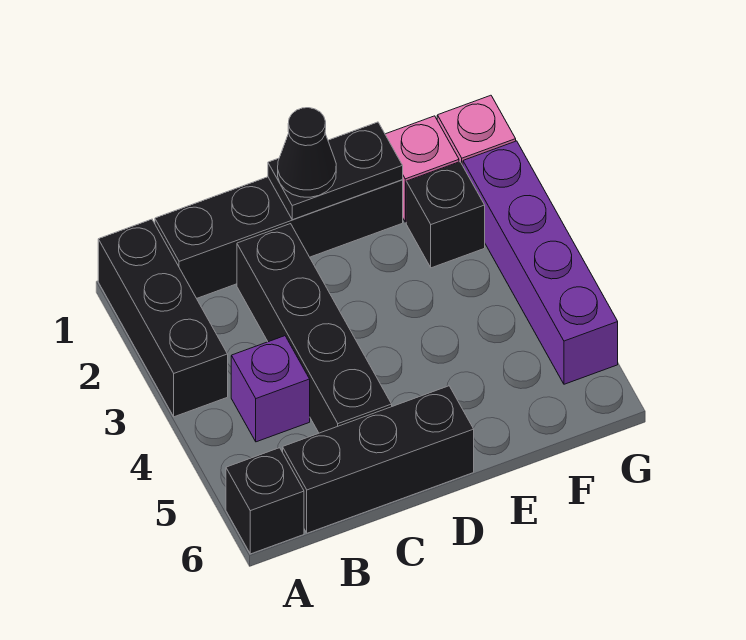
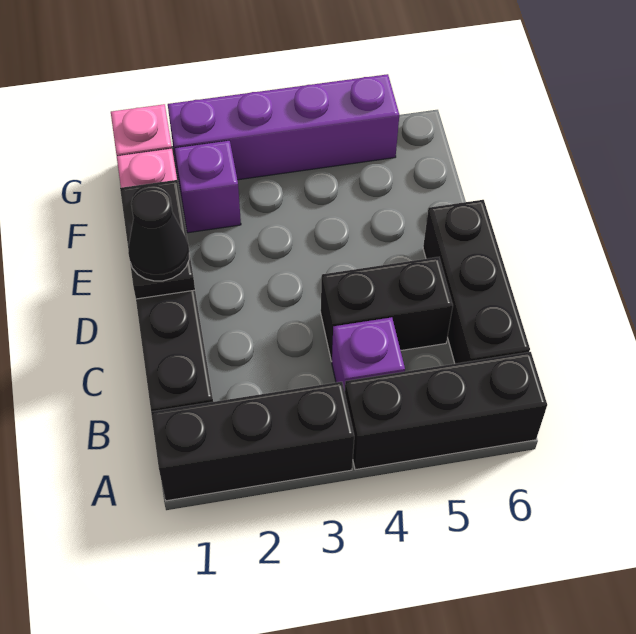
black 1x1 brick [226,448,304,554] -> black 1x3 brick [345,352,547,470]
black 1x4 brick [237,224,392,433] -> black 1x2 brick [321,257,453,361]
black 1x1 brick [406,162,485,268] -> purple 1x1 brick [175,140,241,233]

